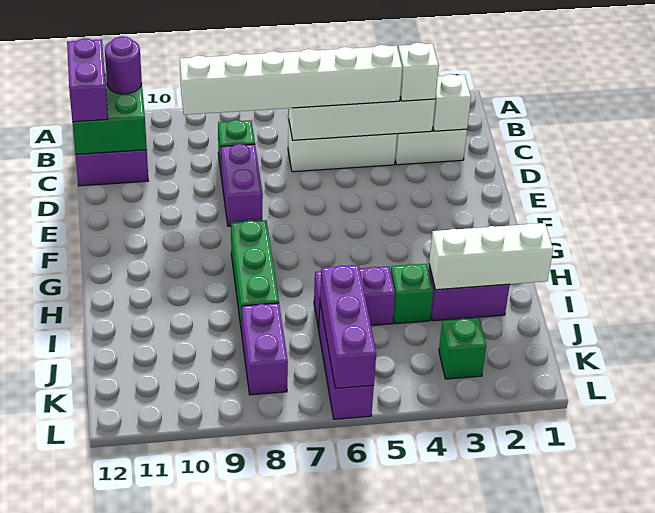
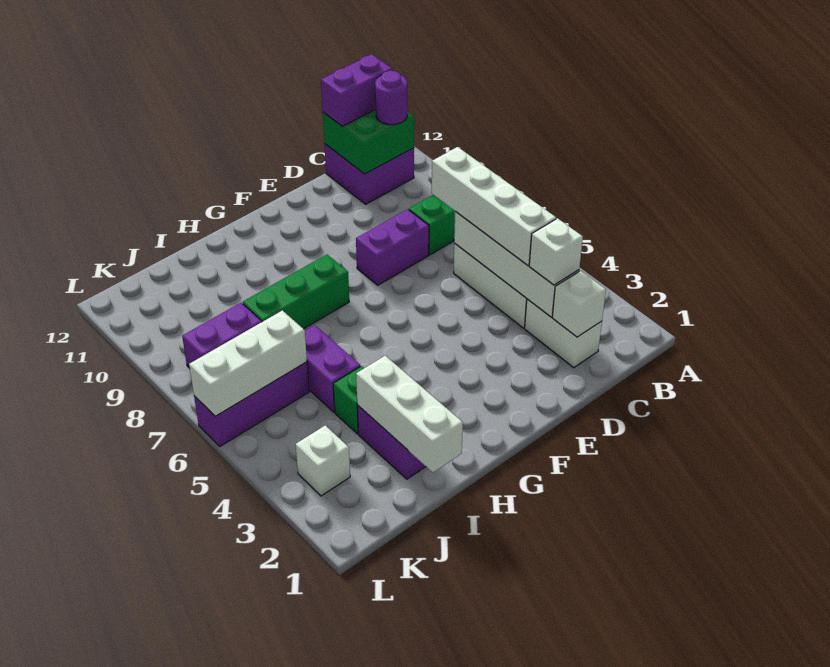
white 1x6 brick [180,45,402,115] -> white 1x4 brick [432,147,556,265]
purple 1x3 brick [320,265,376,388] -> white 1x3 brick [189,310,307,416]
green 1x1 brick [439,317,486,379] -> white 1x1 brick [295,425,350,496]

